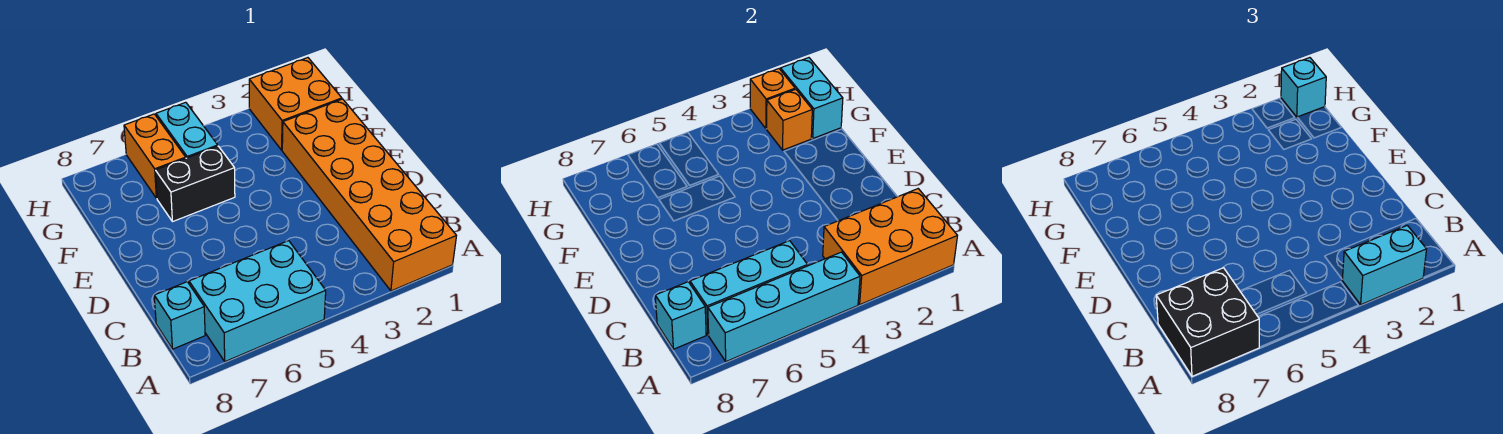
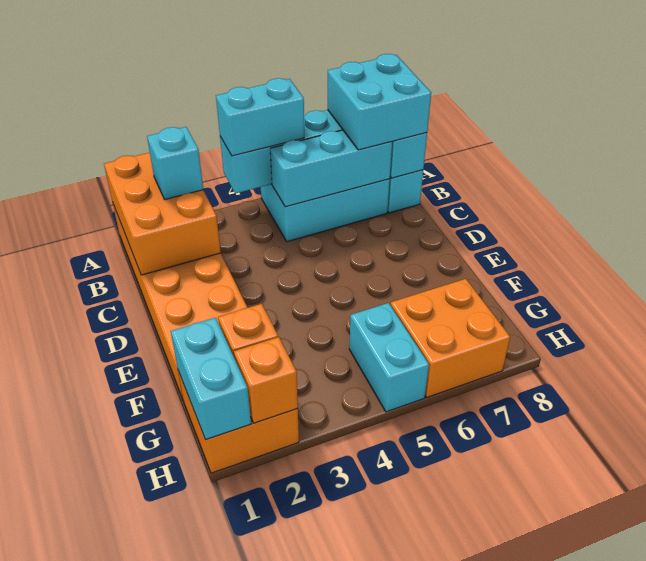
orange 2x3 brick [823,189,957,304] -> orange 2x3 brick turned to [104,153,221,275]
cyan 1x2 brick [1342,225,1427,304] -> cyan 1x2 brick moved to [216,78,304,156]
black 2x2 brick [1156,268,1259,376] -> cyan 2x2 brick [328,54,431,150]
black 1x2 brick [155,146,235,222] -> none
orange 1x2 brick [124,114,186,198] -> orange 2x2 brick [391,279,510,397]
cyan 1x1 brick [1281,58,1326,117] -> cyan 1x1 brick moved to [147,127,203,199]

